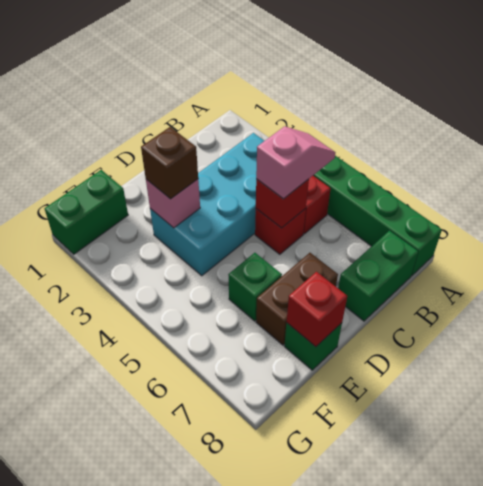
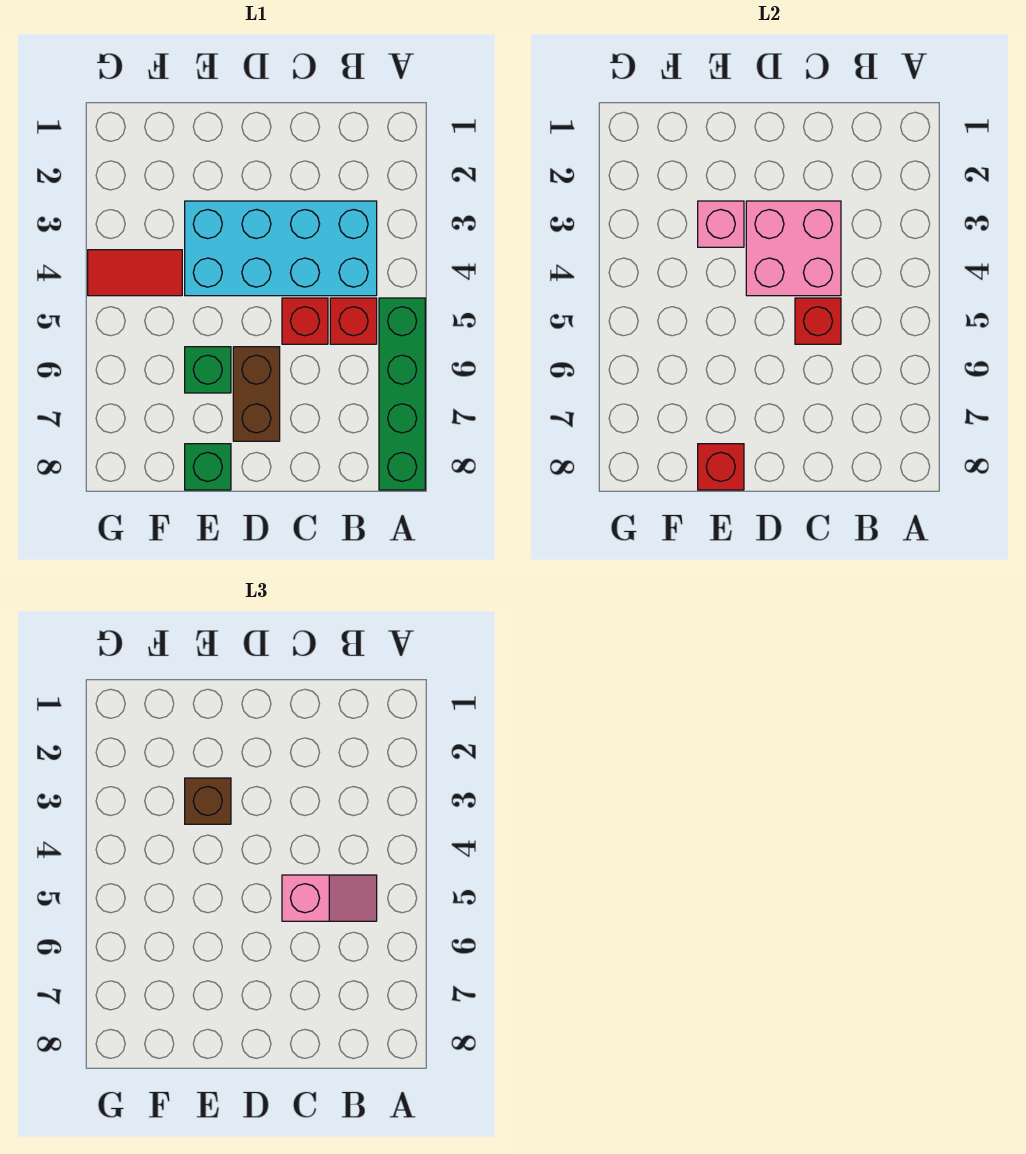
green 1x2 brick [338,231,418,321] -> none
none -> pink 2x2 brick [746,201,841,296]
brown 1x2 brick [256,253,338,345] -> brown 1x2 brick turned to [233,347,280,441]
green 1x2 brick [44,170,128,254] -> none
none -> red 1x2 tile [88,250,182,296]

